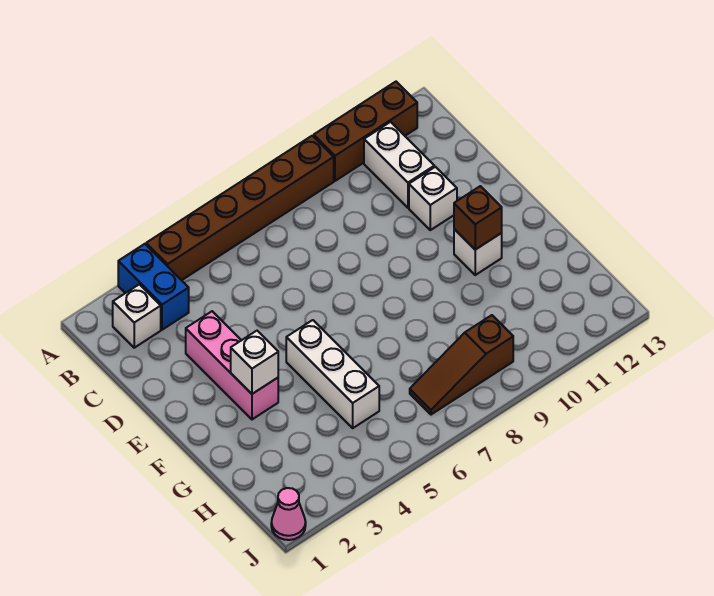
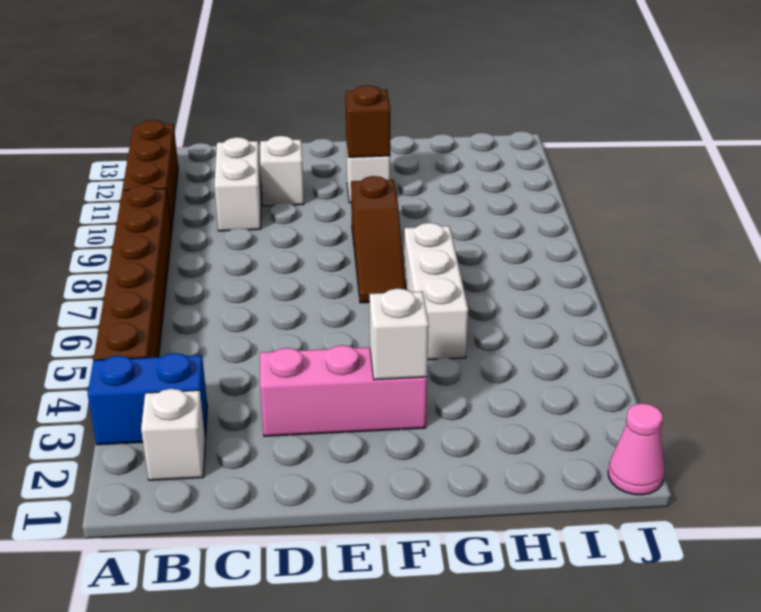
white 1x2 brick [364,122,434,208] -> white 1x2 brick turned to [215,137,261,231]
white 1x3 brick [286,320,379,428] -> white 1x3 brick turned to [404,223,468,360]
brown 1x3 slope [410,315,513,415] -> brown 1x3 slope moved to [351,176,405,303]

